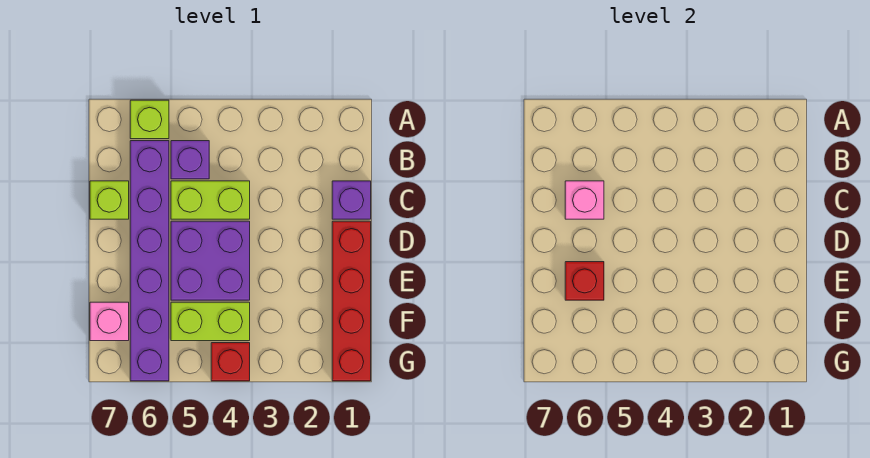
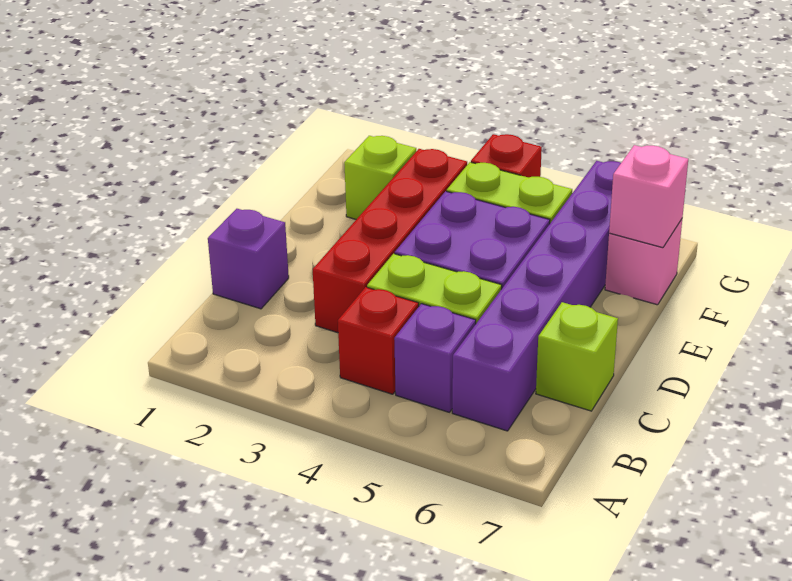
lime 1x1 brick [130,100,169,139] -> lime 1x1 brick moved to [344,136,416,219]
pink 1x1 brick [565,181,604,219] -> pink 1x1 brick moved to [609,145,688,248]
red 1x4 brick [332,221,371,381] -> red 1x4 brick moved to [313,149,467,333]
red 1x1 brick [565,262,604,300] -> red 1x1 brick moved to [338,287,419,394]

